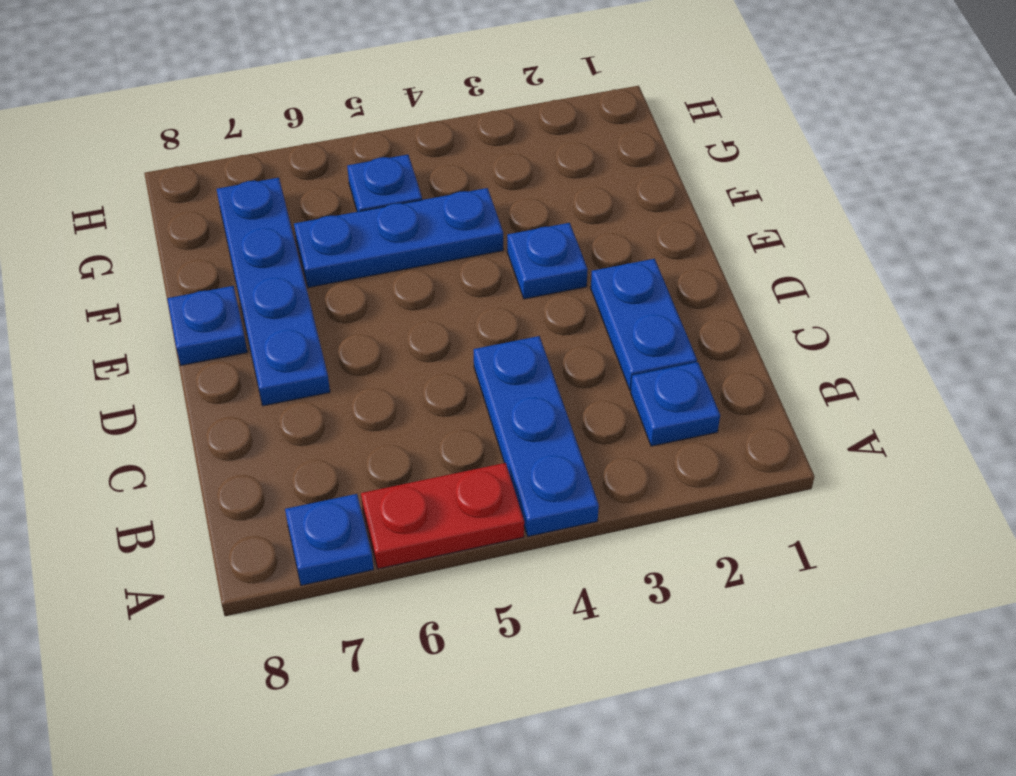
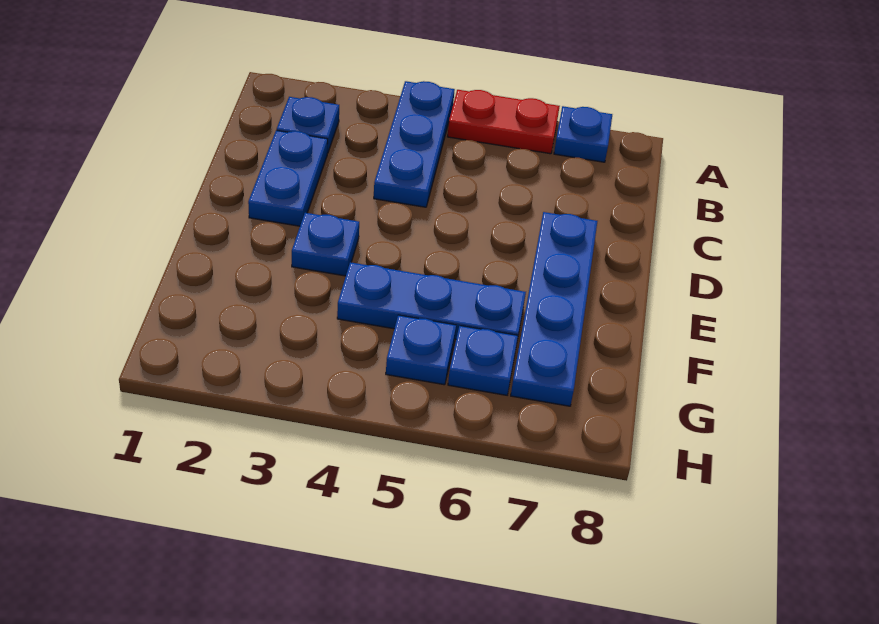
blue 1x1 plate [167,286,247,365] -> blue 1x1 plate moved to [448,326,518,395]

